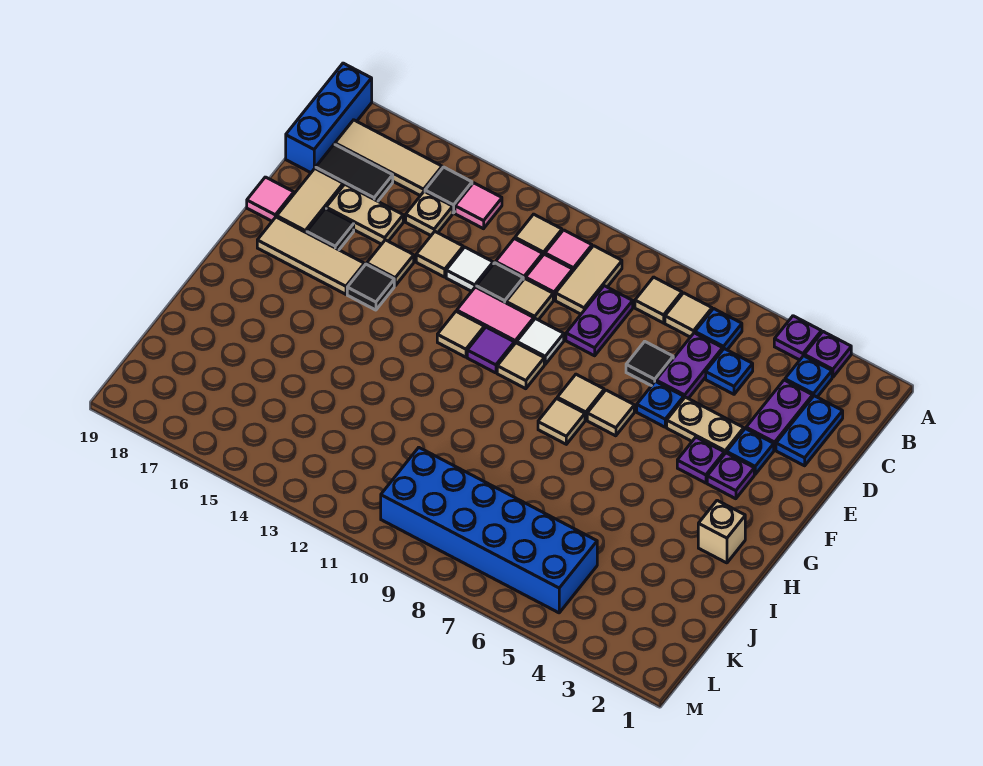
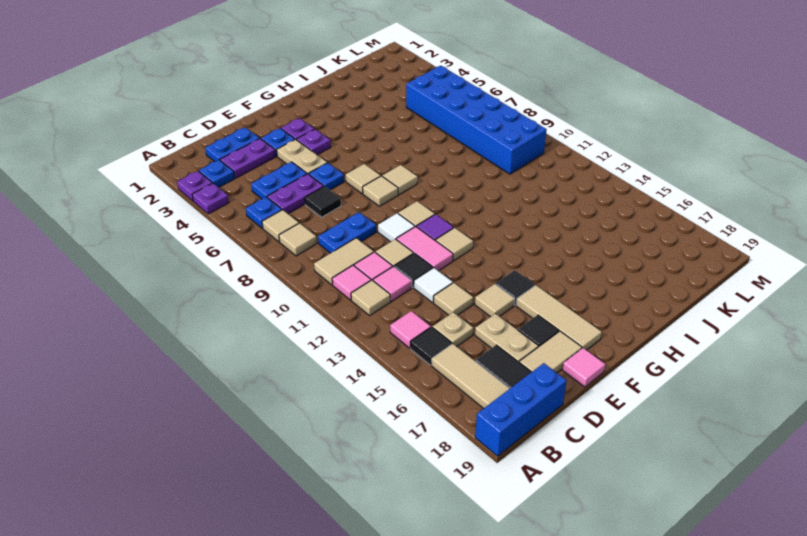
blue 1x1 plate [706,349,753,394] -> blue 1x2 plate [251,162,307,199]
purple 1x2 plate [566,286,633,356] -> blue 1x2 plate [318,212,376,253]
tan 1x1 brick [698,500,745,563] -> none

